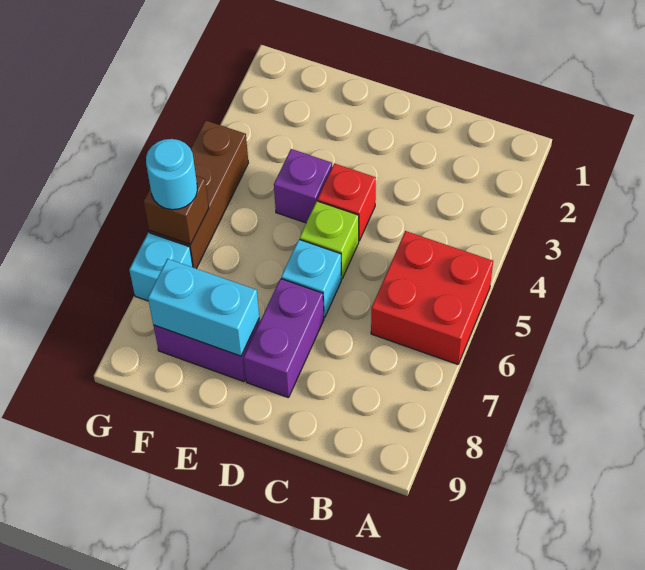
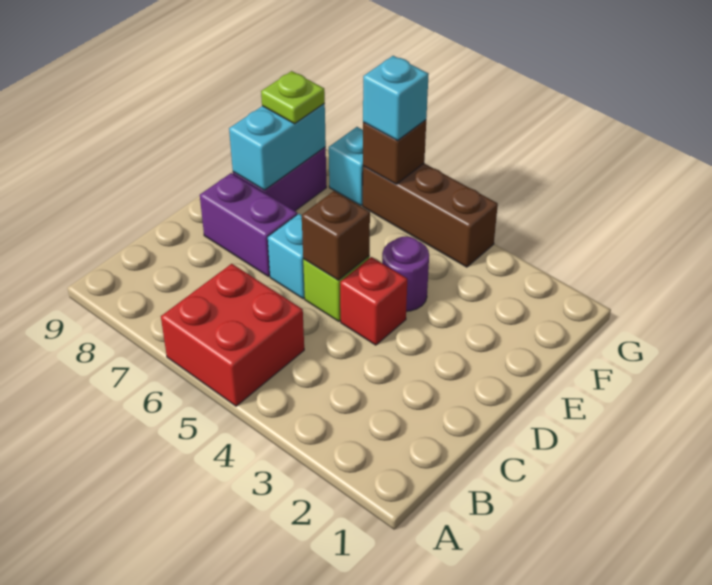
none -> brown 1x1 brick [302,191,370,280]
purple 1x1 brick [274,149,332,223] -> purple 1x1 round brick [382,237,429,311]
none -> lime 1x1 plate [261,71,325,124]
cyan 1x1 round brick [146,139,197,210] -> cyan 1x1 brick [363,56,429,140]

